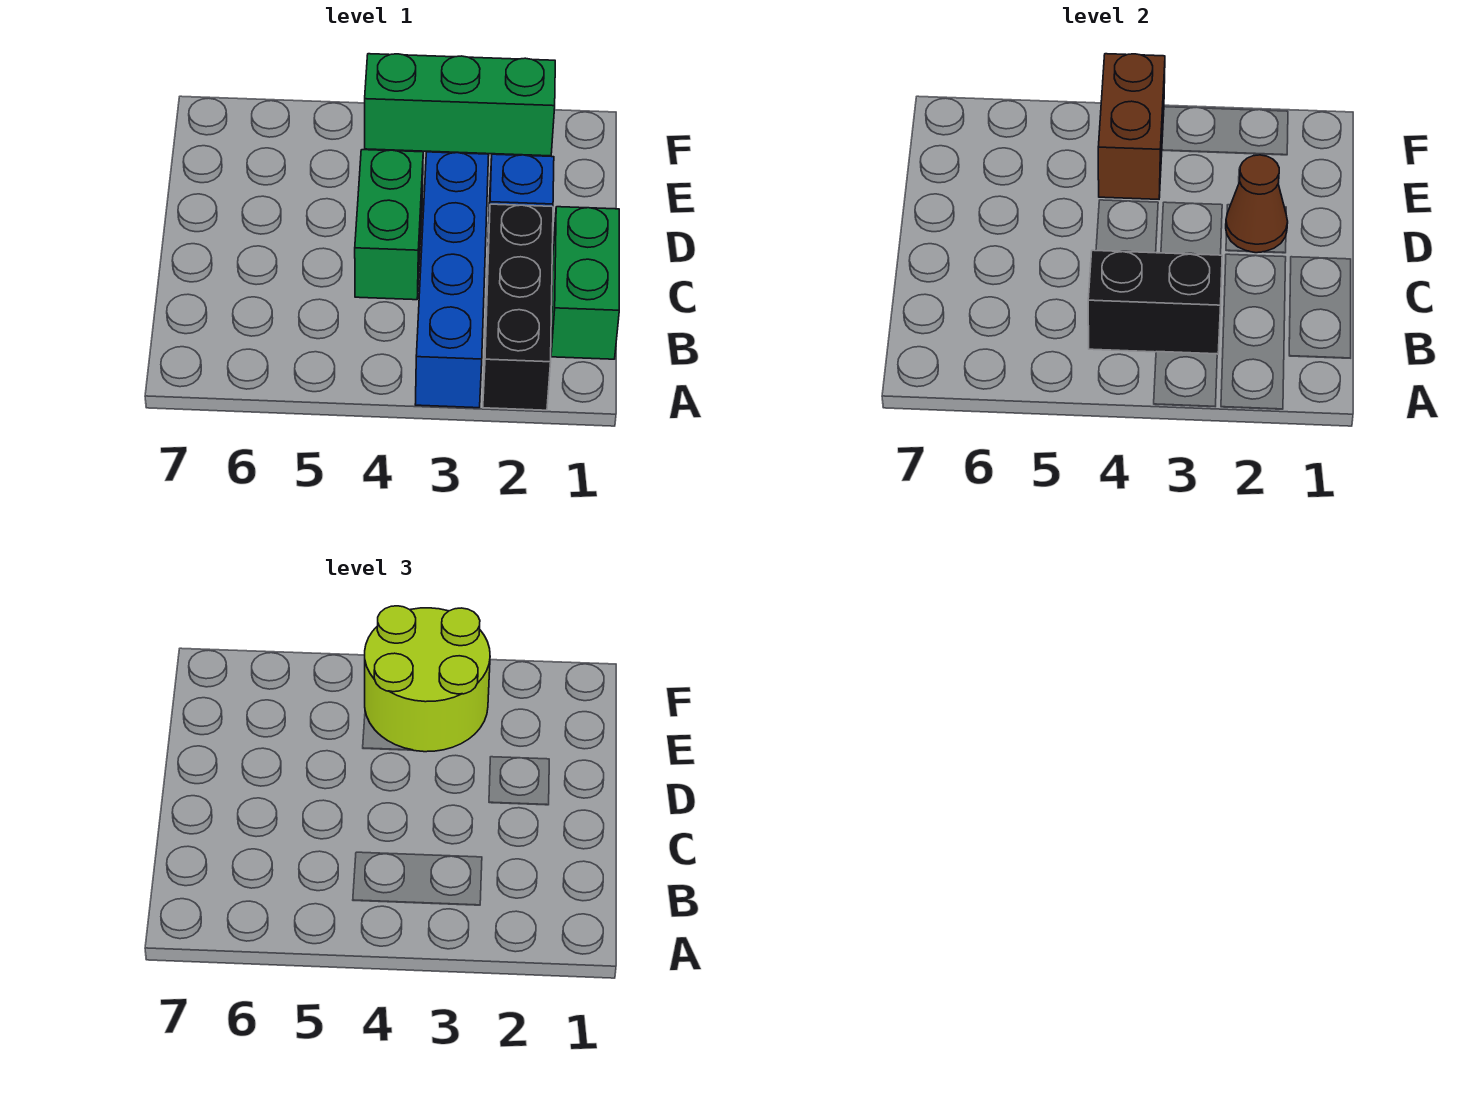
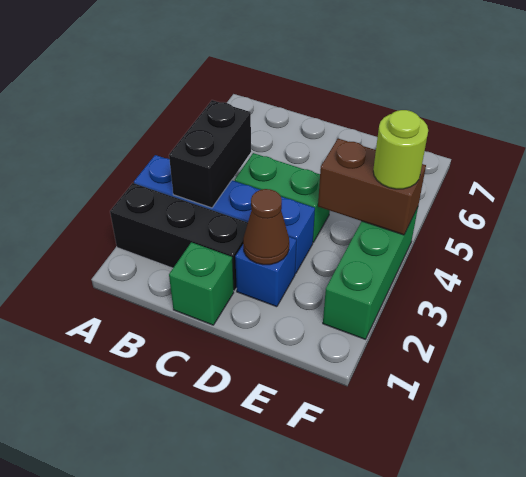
green 1x2 brick [551,207,619,359] -> green 1x1 brick [169,242,234,325]
lime 2x2 round brick [365,606,490,752] -> lime 1x1 round brick [373,110,428,189]

